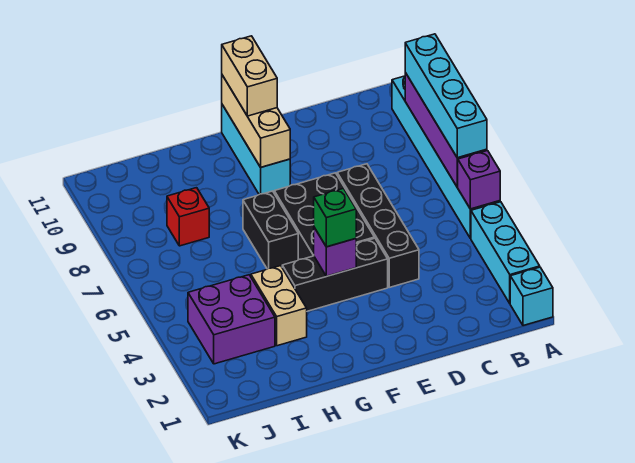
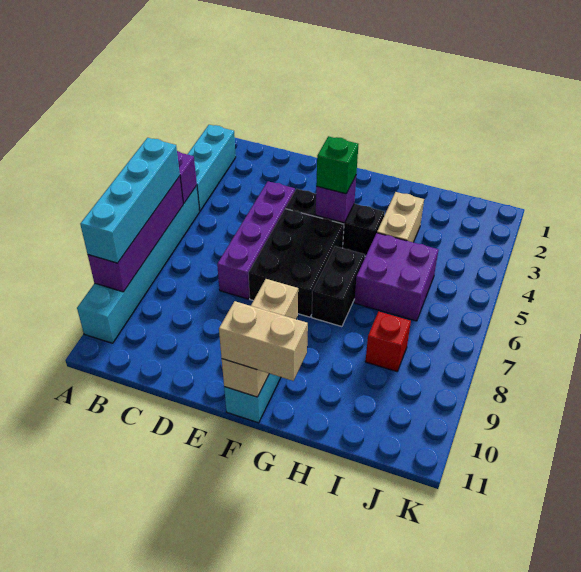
cyan 1x1 brick [510,267,553,326] -> none
black 1x4 brick [337,164,419,287] -> purple 1x4 brick [217,181,295,299]
tan 1x2 brick [222,36,277,116] -> tan 1x2 brick turned to [219,301,308,381]
purple 2x2 brick [188,275,275,364] -> purple 2x2 brick moved to [354,233,439,321]

